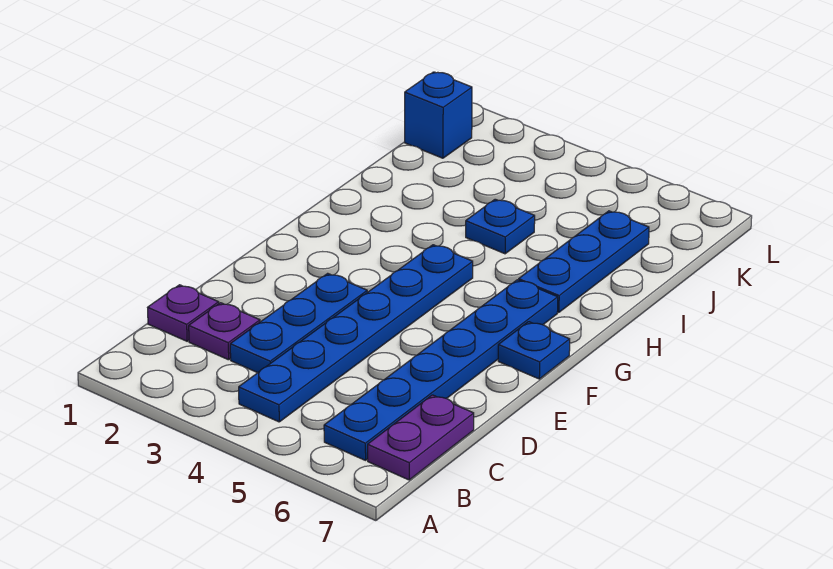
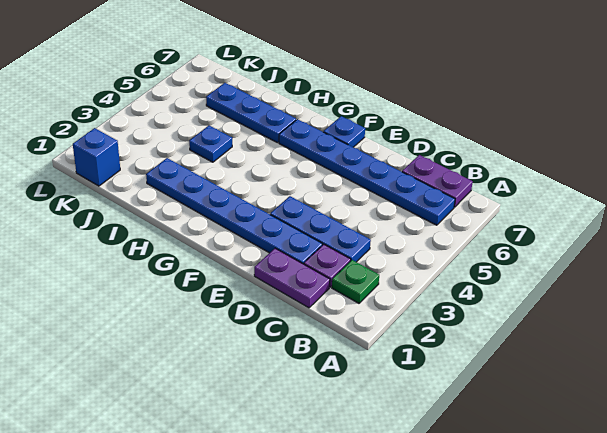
none -> green 1x1 plate [332,260,379,303]
blue 1x6 plate [239,245,473,422] -> blue 1x6 plate moved to [146,158,322,264]
purple 1x1 plate [148,285,219,341] -> purple 1x2 plate [254,248,330,308]

